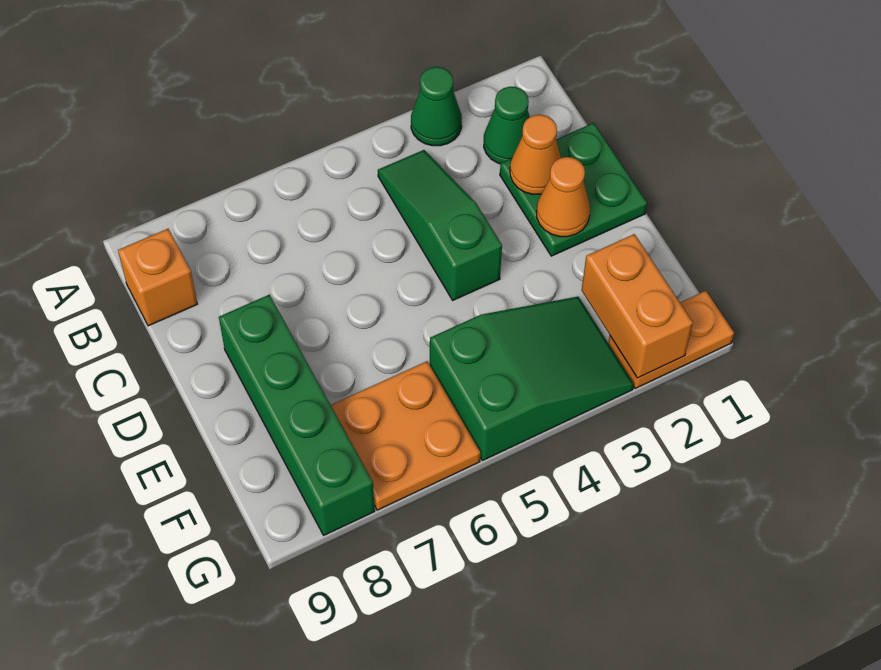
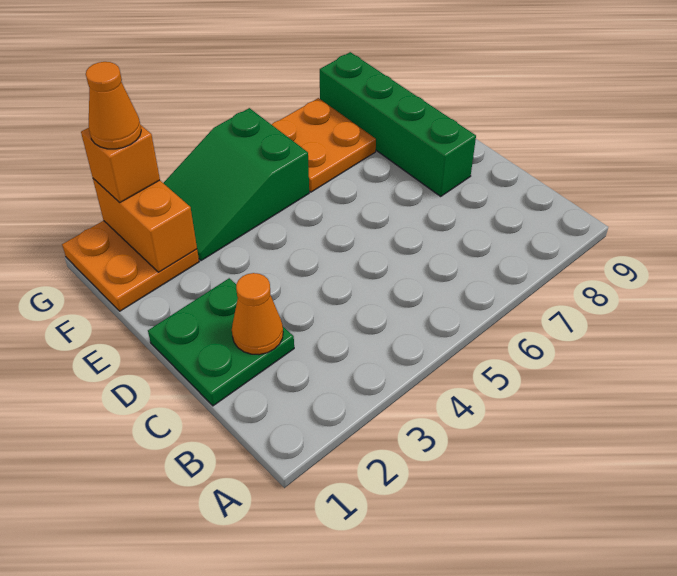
green 1x1 cone [411,67,462,146] -> none
green 1x1 cone [484,87,530,164] -> none
green 1x3 slope [378,150,502,300] -> none
orange 1x1 brick [118,229,197,326] -> orange 1x1 brick moved to [81,125,160,203]
orange 1x1 cone [537,157,590,237] -> orange 1x1 cone moved to [86,62,141,149]
orange 1x2 plate [608,291,734,388] -> orange 2x2 plate [62,221,199,311]

